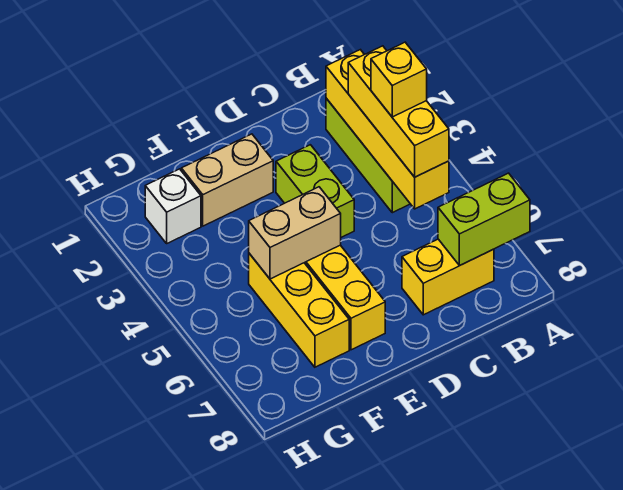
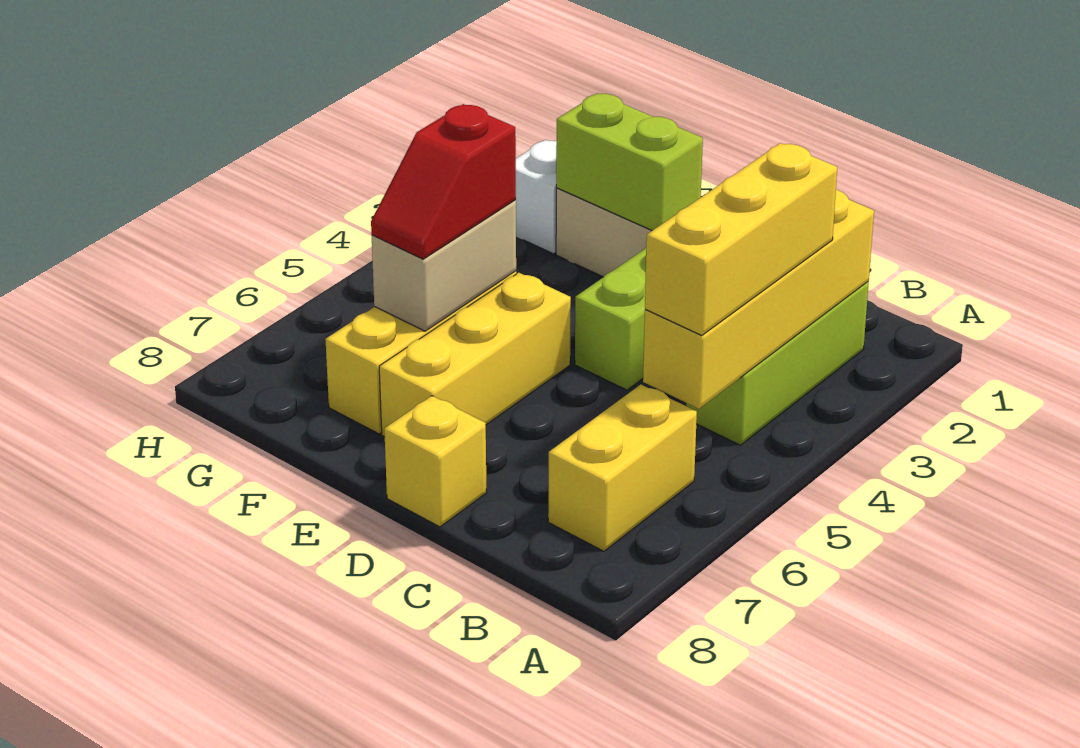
lime 1x2 brick [438,173,530,265] -> lime 1x2 brick moved to [556,93,703,231]
yellow 1x1 brick [371,42,427,117] -> yellow 1x1 brick moved to [384,396,487,527]
yellow 1x2 brick [402,239,494,315] -> yellow 1x2 brick turned to [548,385,697,551]
tan 1x2 brick [249,187,341,279] -> tan 1x2 brick turned to [372,200,516,331]
none -> red 1x2 slope [371,104,516,259]

